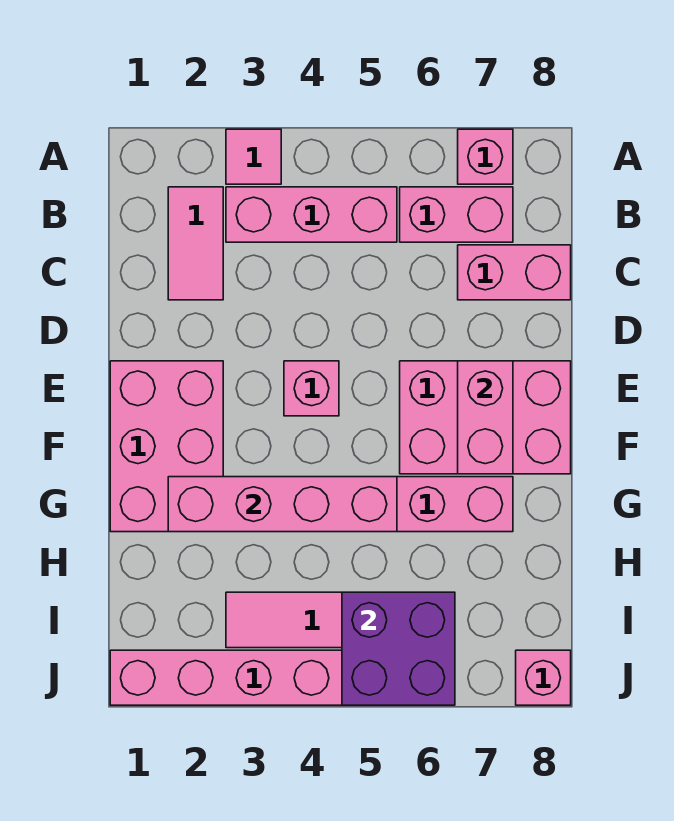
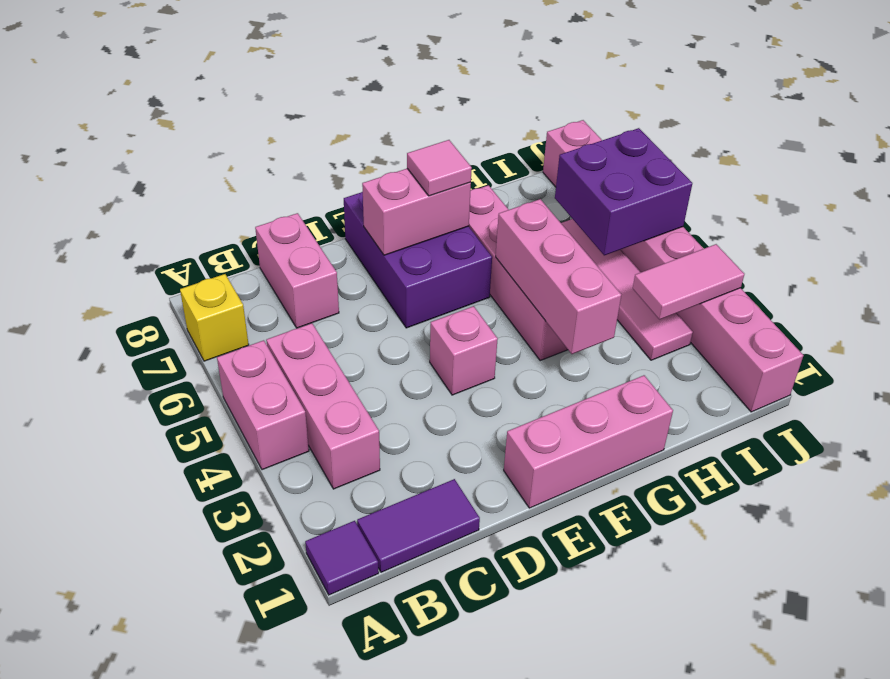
none -> purple 1x1 tile [305,521,379,595]
pink 1x1 tile [226,129,281,184] -> pink 1x1 tile moved to [407,140,472,196]
pink 1x1 brick [458,129,513,184] -> yellow 1x1 brick [180,274,249,361]
none -> purple 1x2 tile [357,479,480,572]
pink 1x2 tile [168,187,223,300] -> pink 1x2 tile moved to [633,244,744,319]
pink 1x2 brick [400,187,513,242] -> pink 1x2 brick moved to [217,340,309,470]
pink 2x3 brick [110,361,223,532] -> pink 1x3 brick [504,375,673,508]
pink 2x3 brick [400,361,571,474] -> purple 2x3 brick [344,192,492,328]
pink 1x4 brick [168,477,397,532] -> pink 1x3 brick [496,199,621,354]

